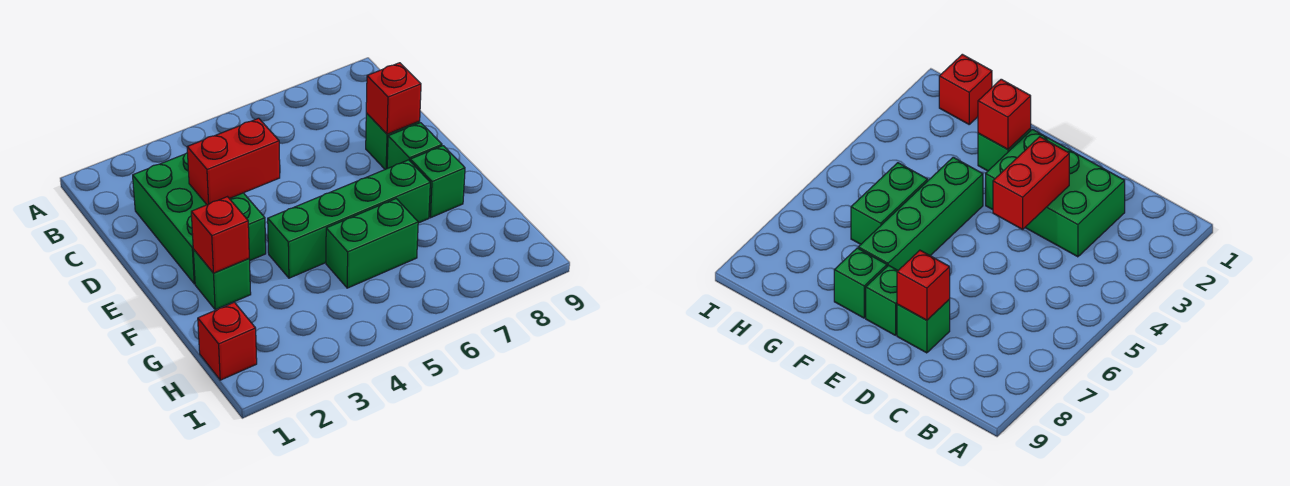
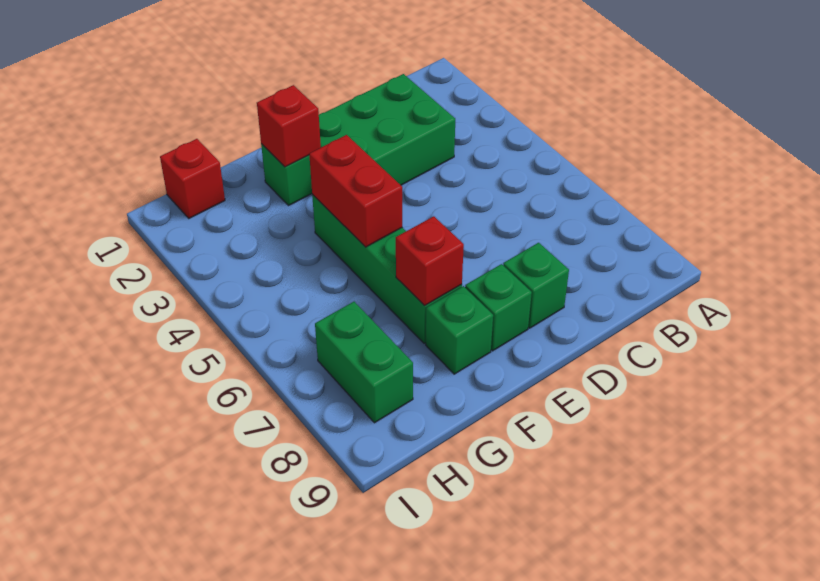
red 1x2 brick [187,118,280,205] -> red 1x2 brick moved to [309,135,402,247]
red 1x1 brick [366,63,421,134] -> red 1x1 brick moved to [396,216,464,306]
green 1x2 brick [326,199,418,288] -> green 1x2 brick moved to [315,302,413,423]

